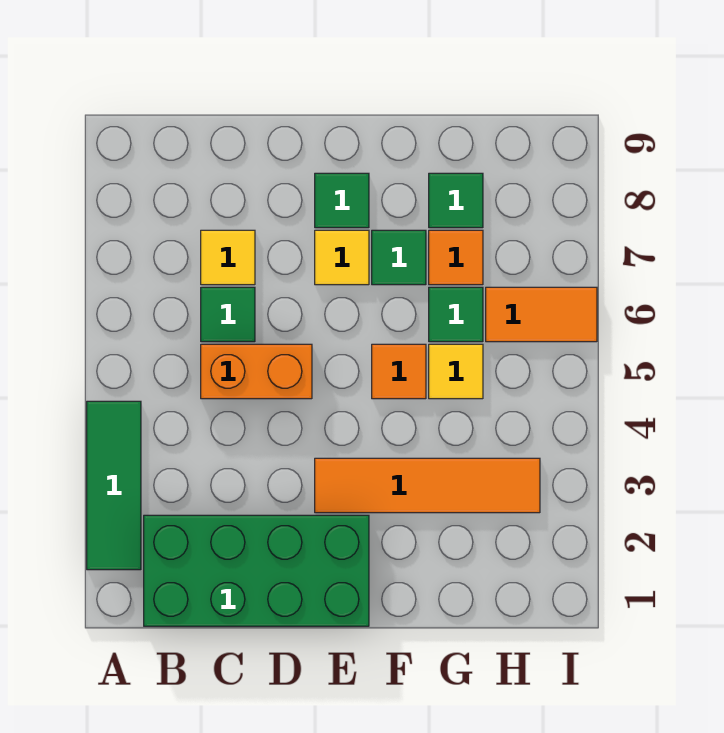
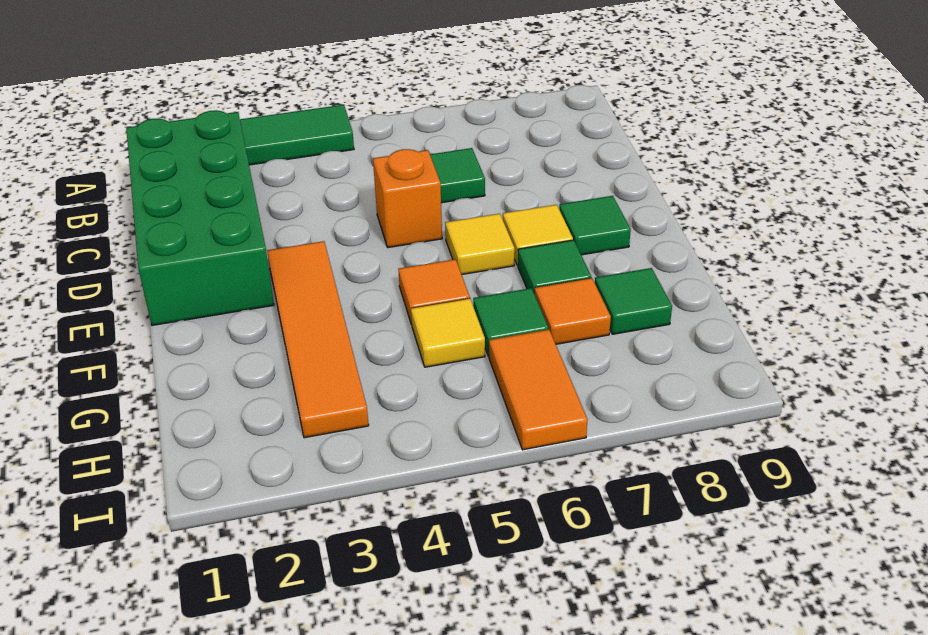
orange 1x2 brick [201,344,312,399] -> orange 1x1 brick [373,149,442,248]
yellow 1x1 tile [201,230,255,285] -> yellow 1x1 tile moved to [445,214,515,275]

